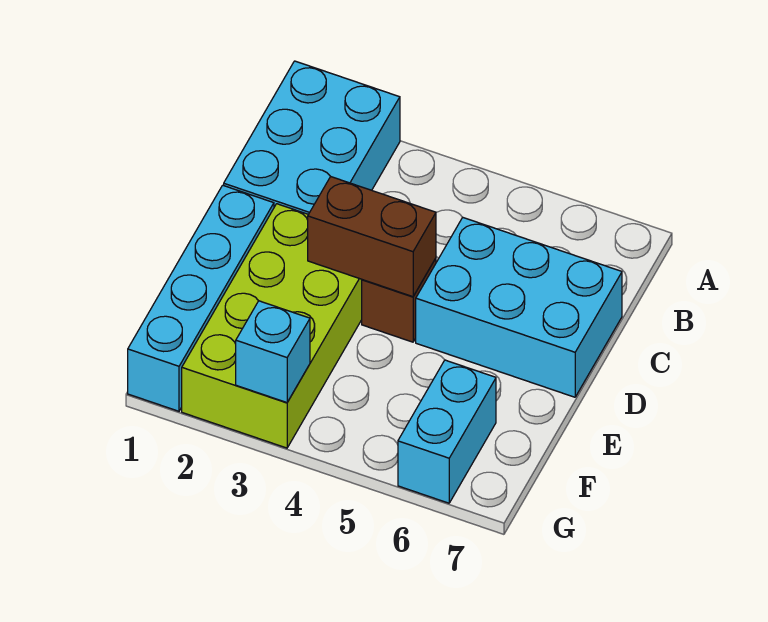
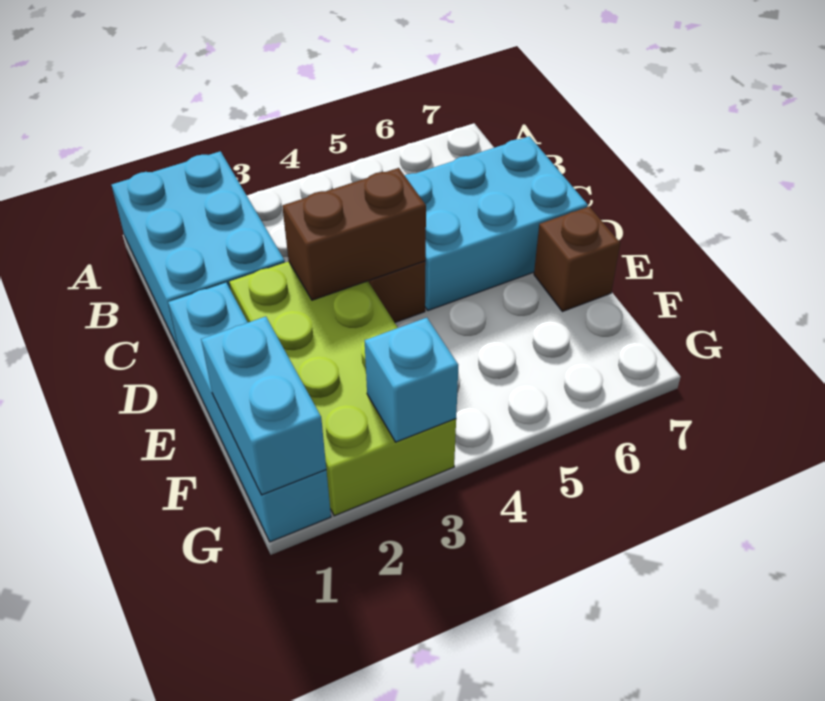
none -> brown 1x1 brick [534,207,620,312]
cyan 1x2 brick [398,360,496,503] -> cyan 1x2 brick moved to [201,317,326,495]

